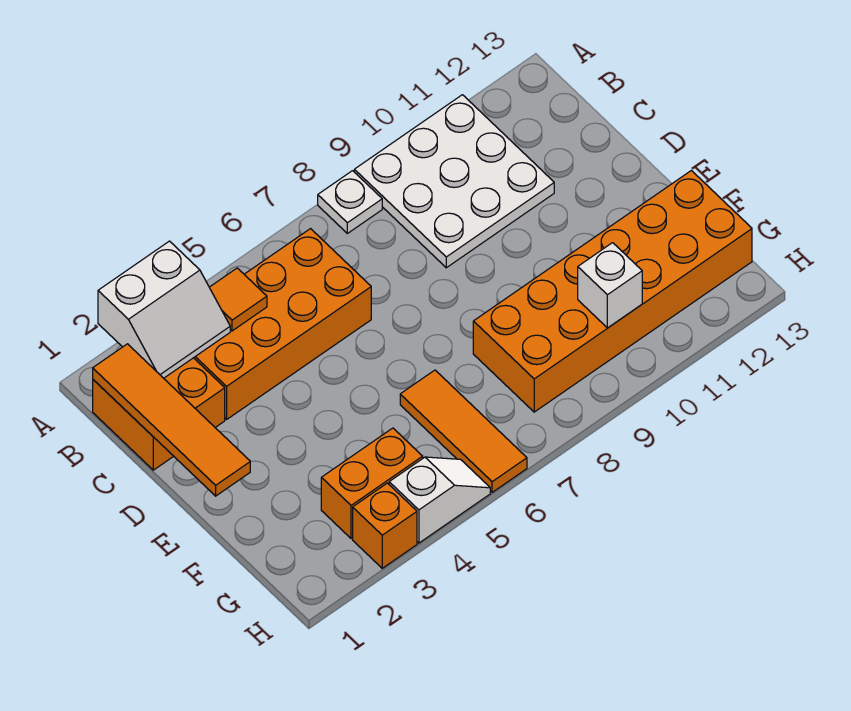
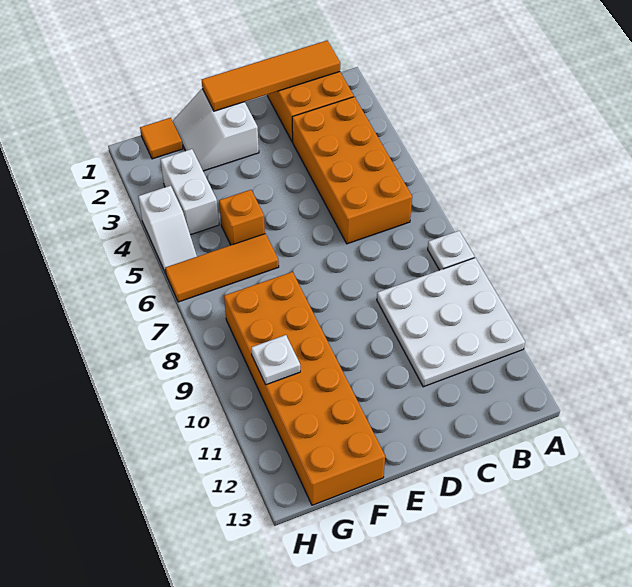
white 2x2 slope [98,241,230,378] -> white 2x2 slope moved to [173,89,259,171]
orange 1x1 tile [209,268,267,331] -> orange 1x1 tile moved to [140,118,183,159]
orange 1x2 brick [321,428,423,539] -> white 1x2 brick [160,149,219,235]
white 1x1 brick [578,243,642,328] -> white 1x1 plate [251,335,300,385]
orange 1x1 brick [353,483,417,568] -> orange 1x1 brick moved to [219,190,265,245]

